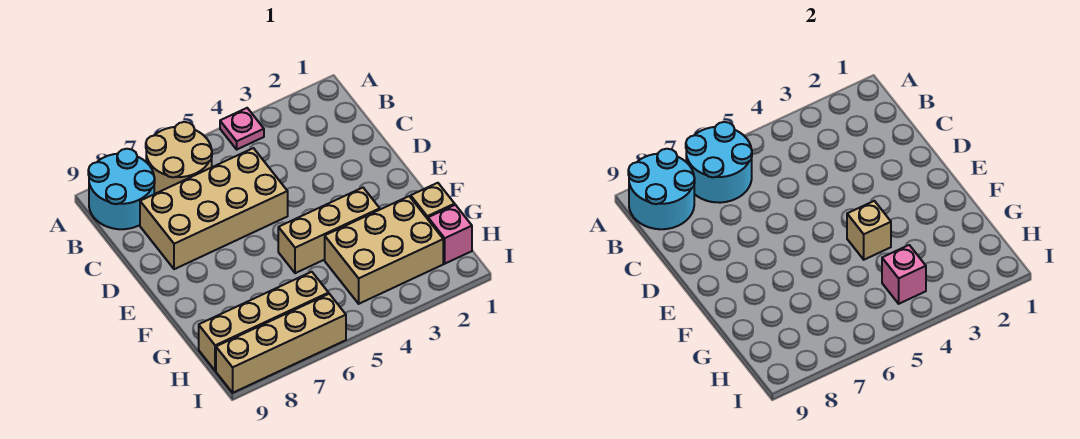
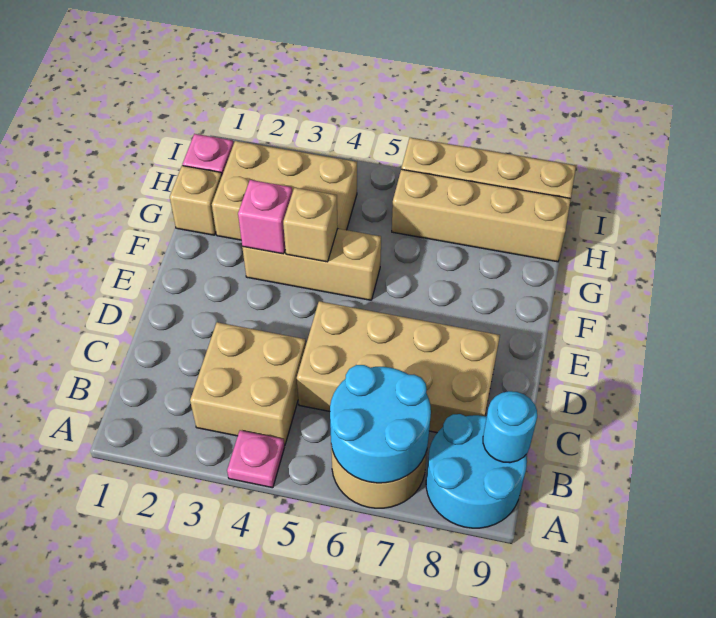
cyan 2x2 round brick [628,149,695,229] -> cyan 1x1 round brick [483,391,537,463]
none -> tan 2x2 brick [190,322,306,445]
pink 1x1 brick [882,245,926,304] -> pink 1x1 brick moved to [238,180,292,254]

